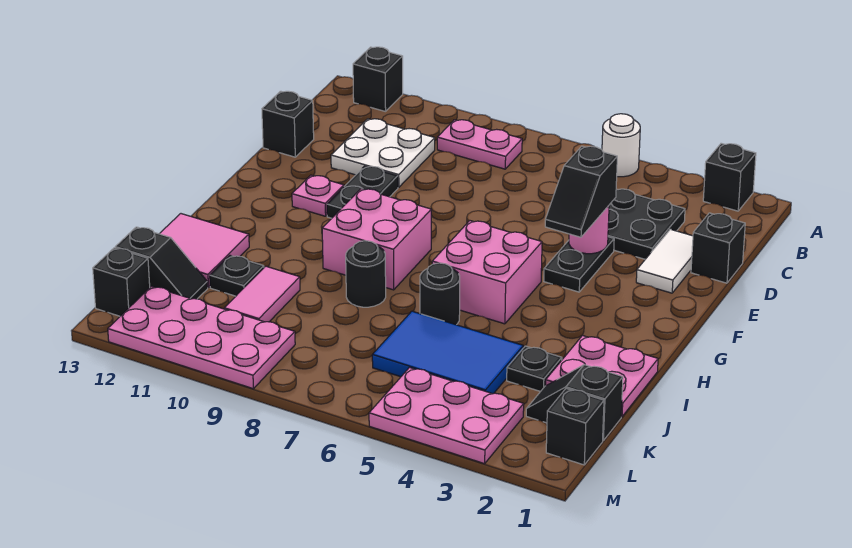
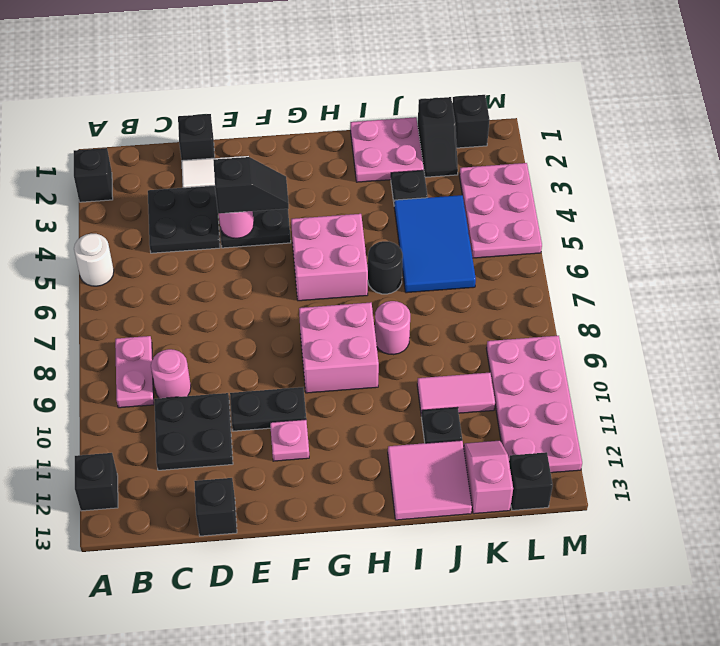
none -> pink 1x1 round brick [151,349,191,398]
white 2x2 plate [331,119,435,187] -> black 2x2 plate [154,393,233,470]
black 1x1 round brick [346,241,386,307] -> pink 1x1 round brick [375,301,410,355]
black 1x2 slope [115,227,208,299] -> pink 1x2 slope [464,441,513,514]

